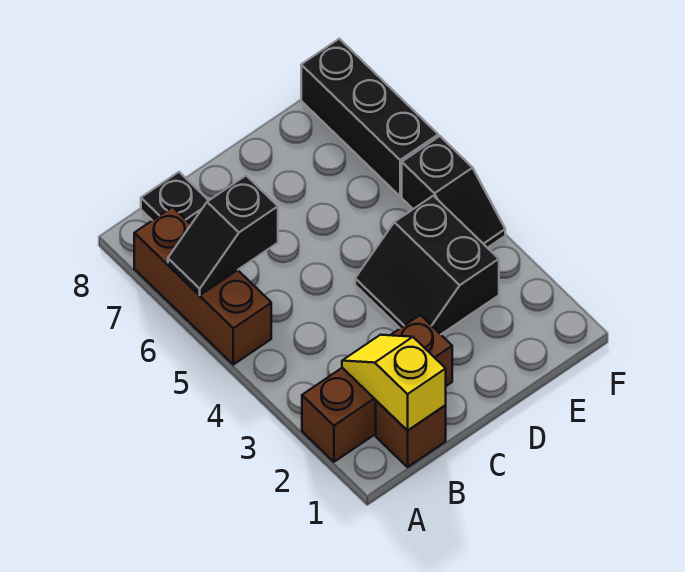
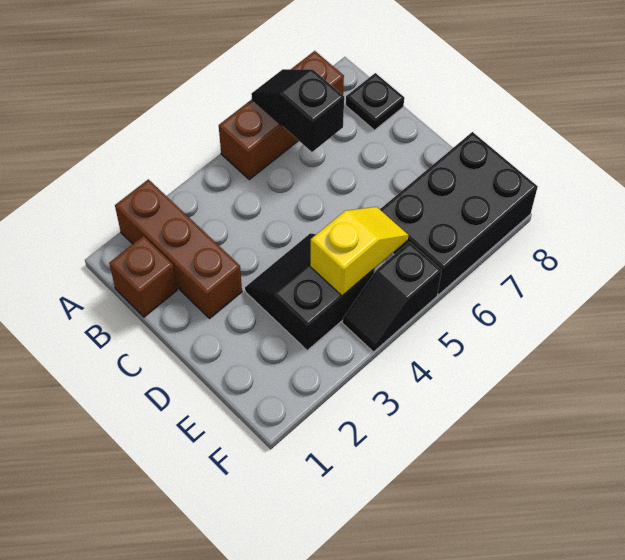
yellow 1x2 slope [342,335,446,431] -> yellow 1x2 slope moved to [310,207,408,296]
black 1x3 brick [301,39,438,196] -> black 2x3 brick [380,132,538,295]

